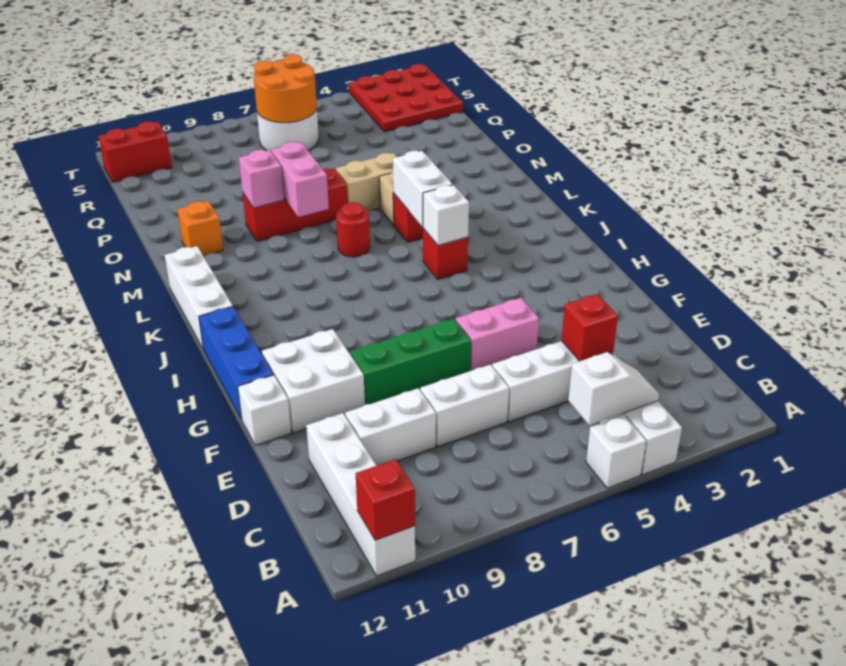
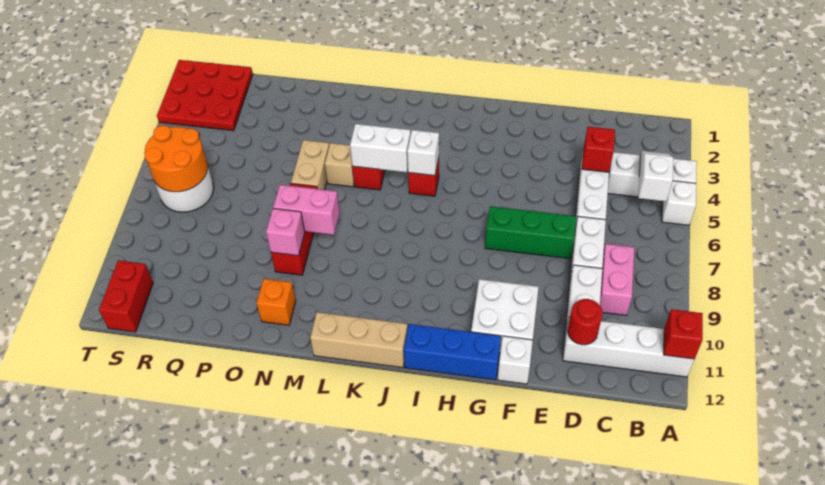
pink 1x2 brick [456,298,539,371] -> pink 1x2 brick moved to [600,244,634,315]
green 1x3 brick [350,319,471,405] -> green 1x3 brick turned to [485,206,576,259]
white 1x3 brick [165,246,233,349] -> tan 1x3 brick [310,312,407,368]
red 1x1 round brick [336,202,370,257] -> red 1x1 round brick moved to [568,299,603,345]

